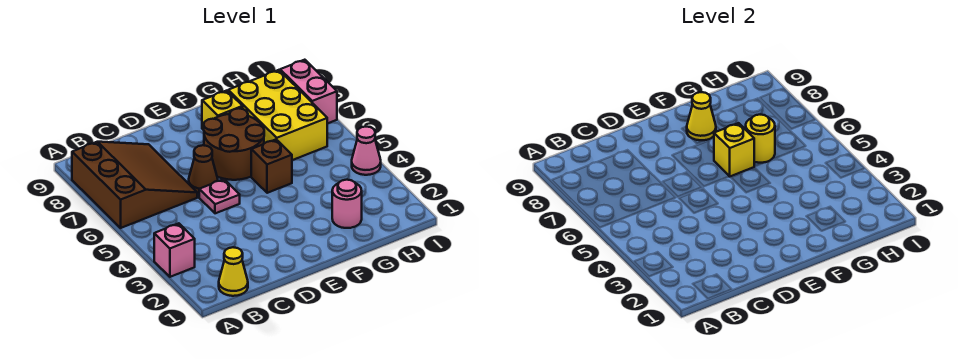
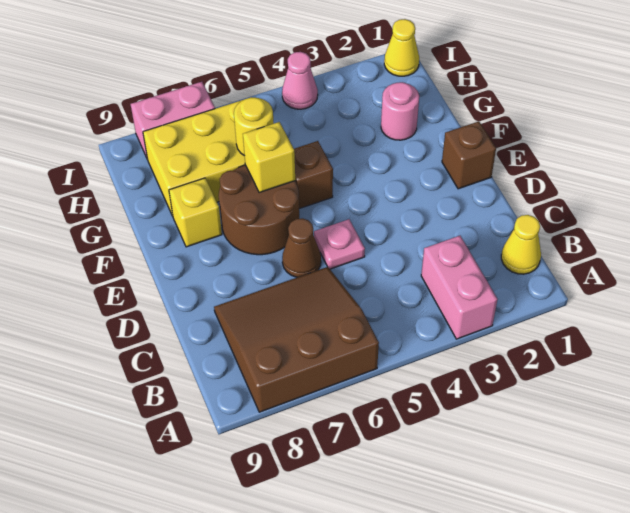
pink 1x1 brick [154,223,195,277] -> pink 1x2 brick [421,236,498,339]
none -> brown 1x1 brick [442,121,496,189]
yellow 1x1 cone [687,92,716,141] -> yellow 1x1 cone moved to [384,19,419,76]

